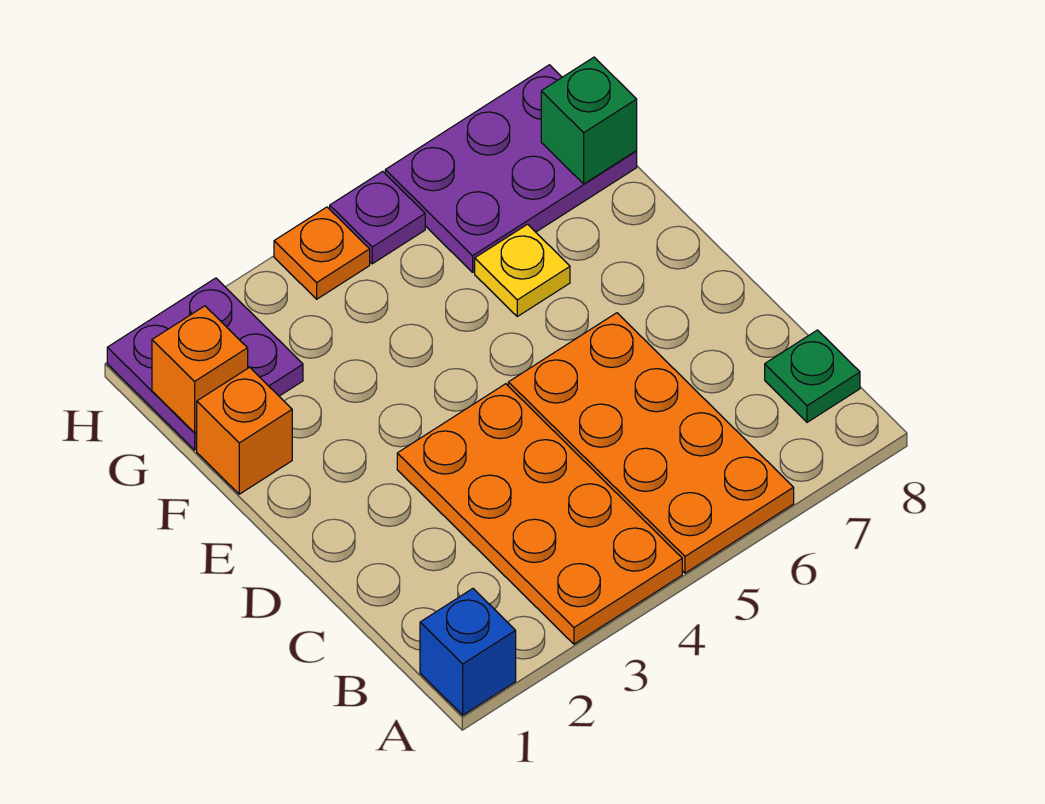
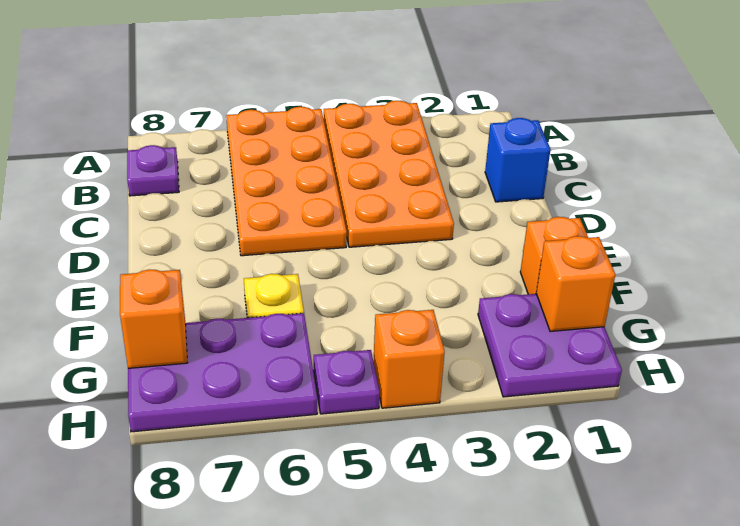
blue 1x1 brick [420,589,516,715] -> blue 1x1 brick moved to [485,118,551,202]
green 1x1 plate [765,330,860,422] -> purple 1x1 plate [127,145,179,196]
green 1x1 brick [541,57,637,184] -> orange 1x1 brick [120,269,187,368]
orange 1x1 plate [274,207,370,299] -> orange 1x1 brick [373,310,445,408]

